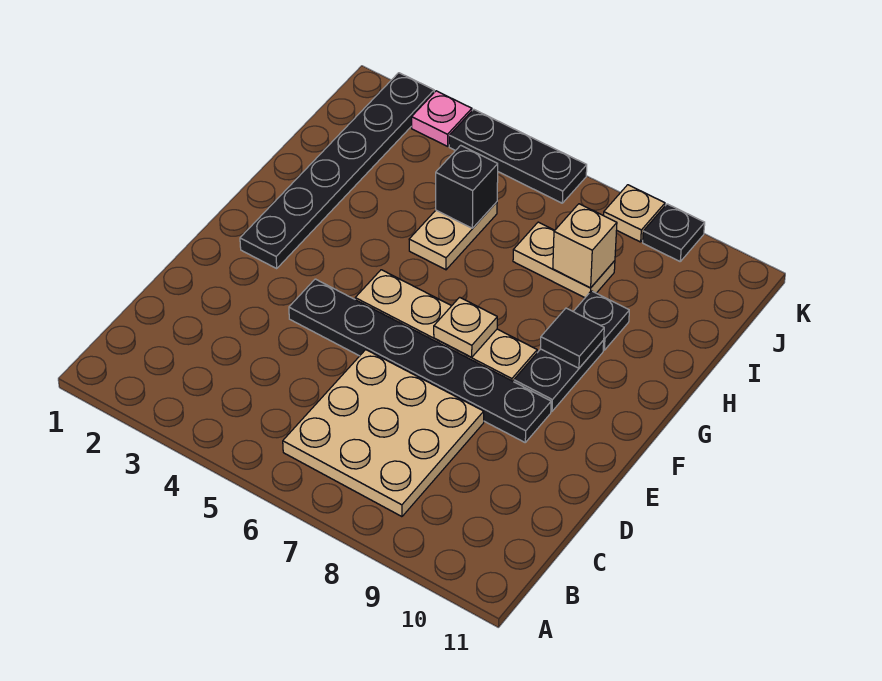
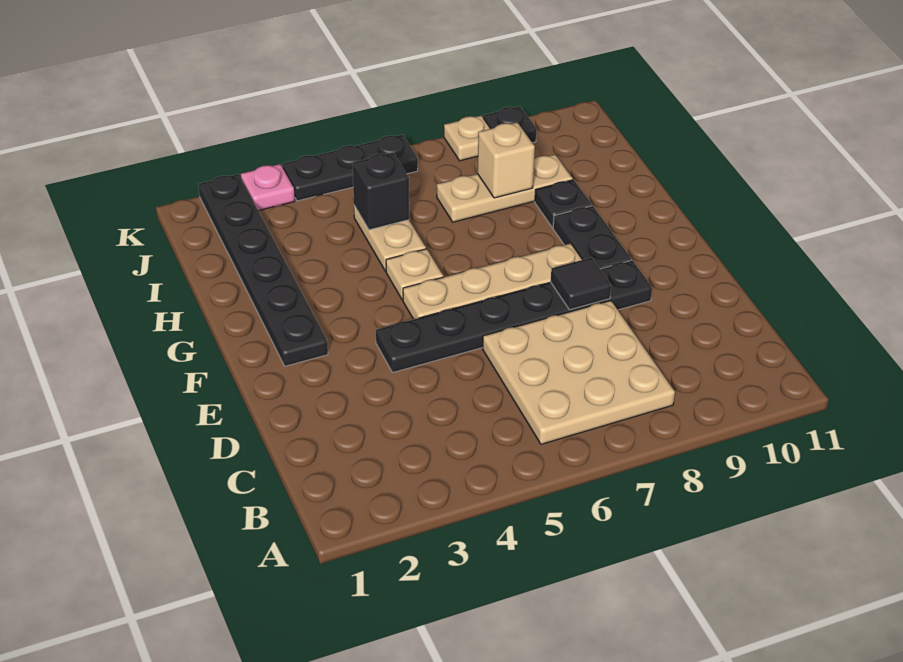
tan 1x1 plate [434,297,497,357] -> tan 1x1 plate moved to [386,249,443,300]
black 1x1 tile [540,308,604,368] -> black 1x1 tile moved to [551,258,611,310]
tan 1x2 plate [513,222,615,298] -> tan 1x3 plate [437,155,573,222]

